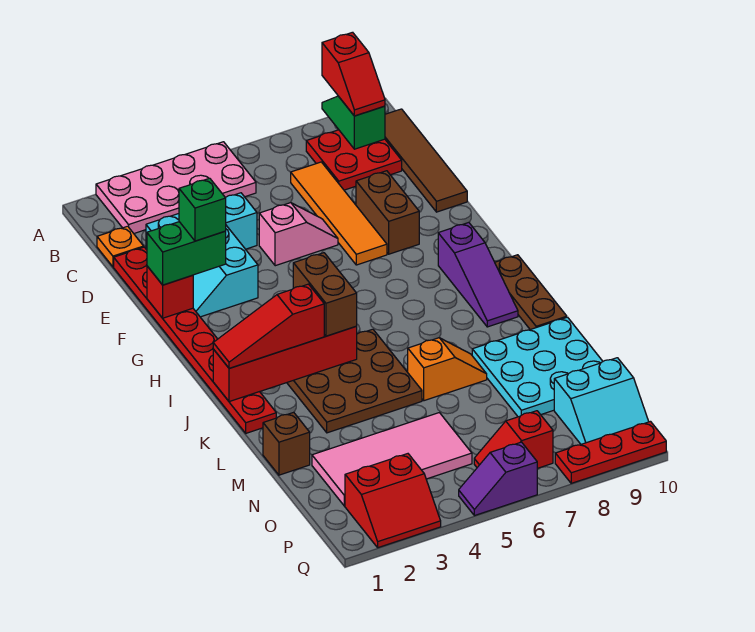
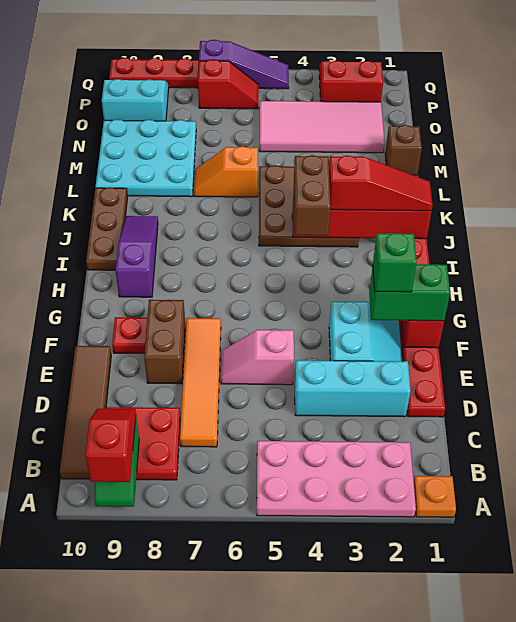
orange 1x1 plate [97,226,144,267] -> orange 1x1 plate moved to [414,476,456,517]
none -> red 1x1 plate [112,317,147,353]
purple 1x2 slope [459,442,537,516] -> purple 1x3 slope [199,40,289,89]

